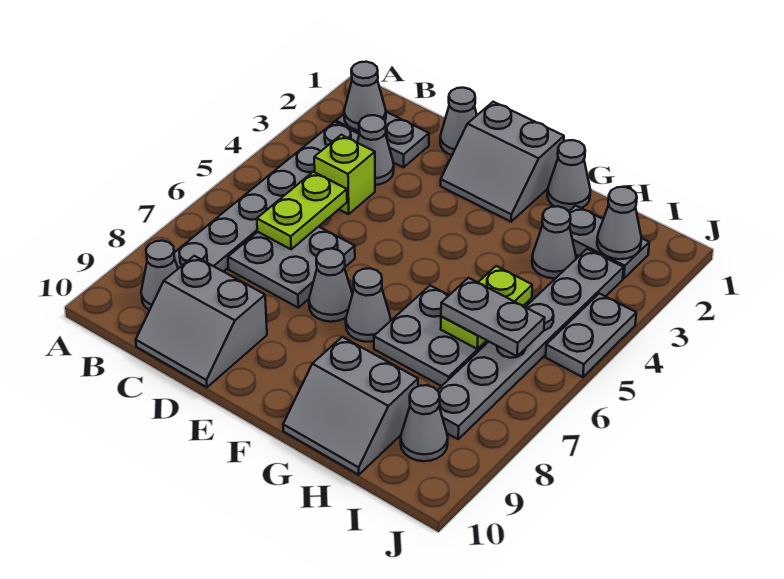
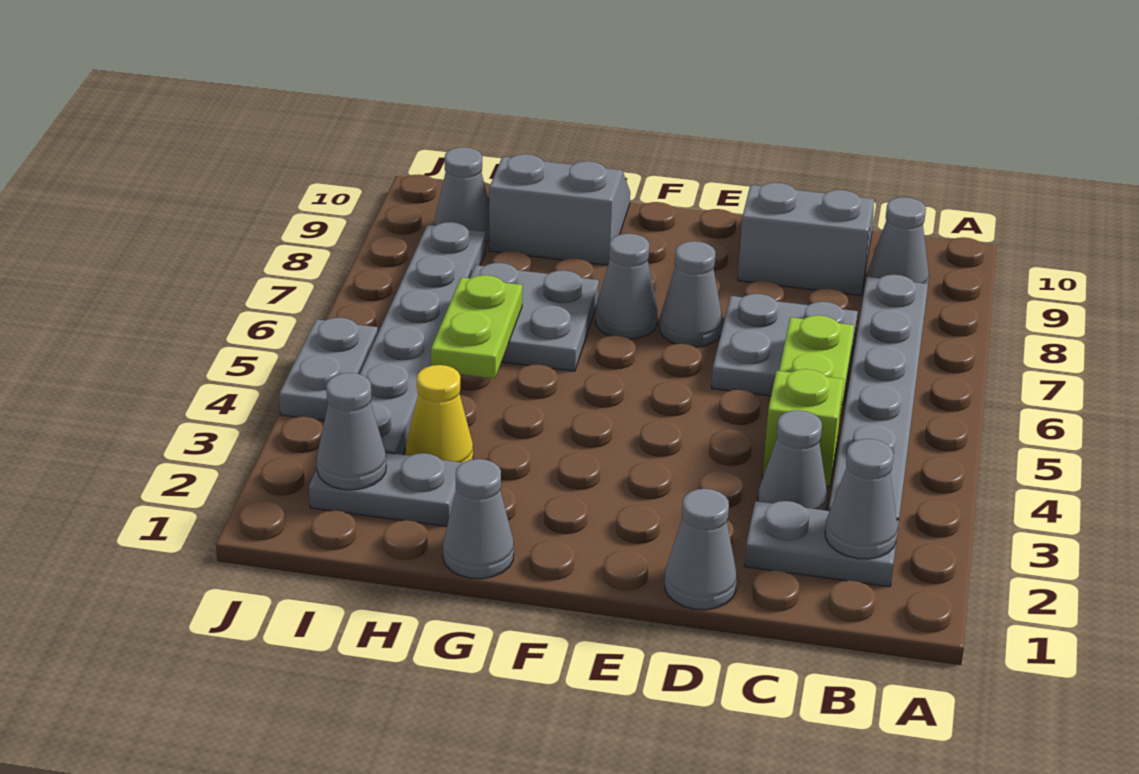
grey 2x2 slope [441,102,564,222] -> none
grey 1x1 cone [532,206,576,278] -> yellow 1x1 cone [406,365,473,463]
grey 1x2 plate [441,278,545,356] -> none

